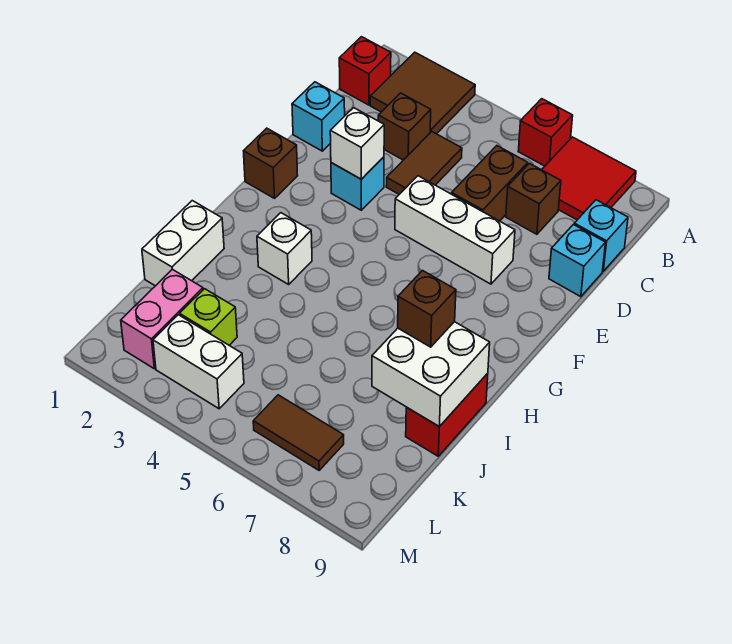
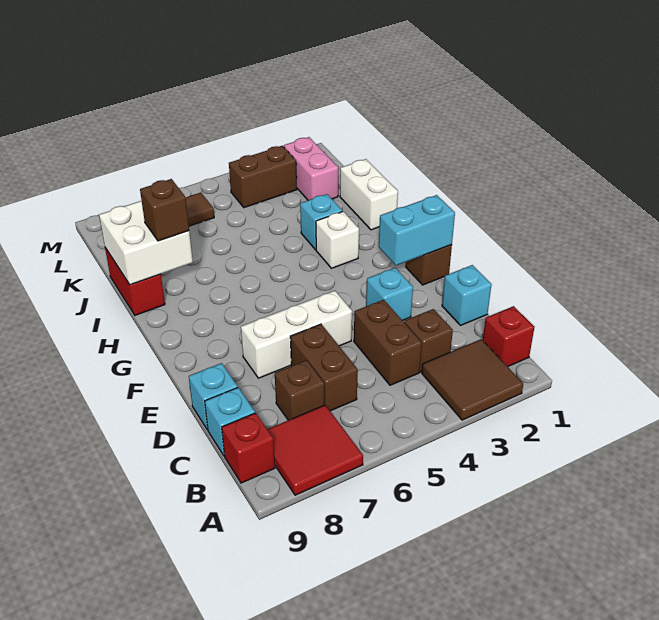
red 1x1 brick [518,99,573,166] -> red 1x1 brick moved to [222,413,275,483]
brown 1x2 tile [386,132,462,194] -> brown 1x2 brick [354,300,422,385]
white 1x1 brick [330,108,384,179] -> none
none -> cyan 1x2 brick [379,195,455,265]
none -> cyan 1x1 brick [300,194,342,250]
lime 1x1 brick [180,289,237,345] -> none
white 1x2 brick [153,315,244,409] -> brown 1x2 brick [229,146,297,208]

